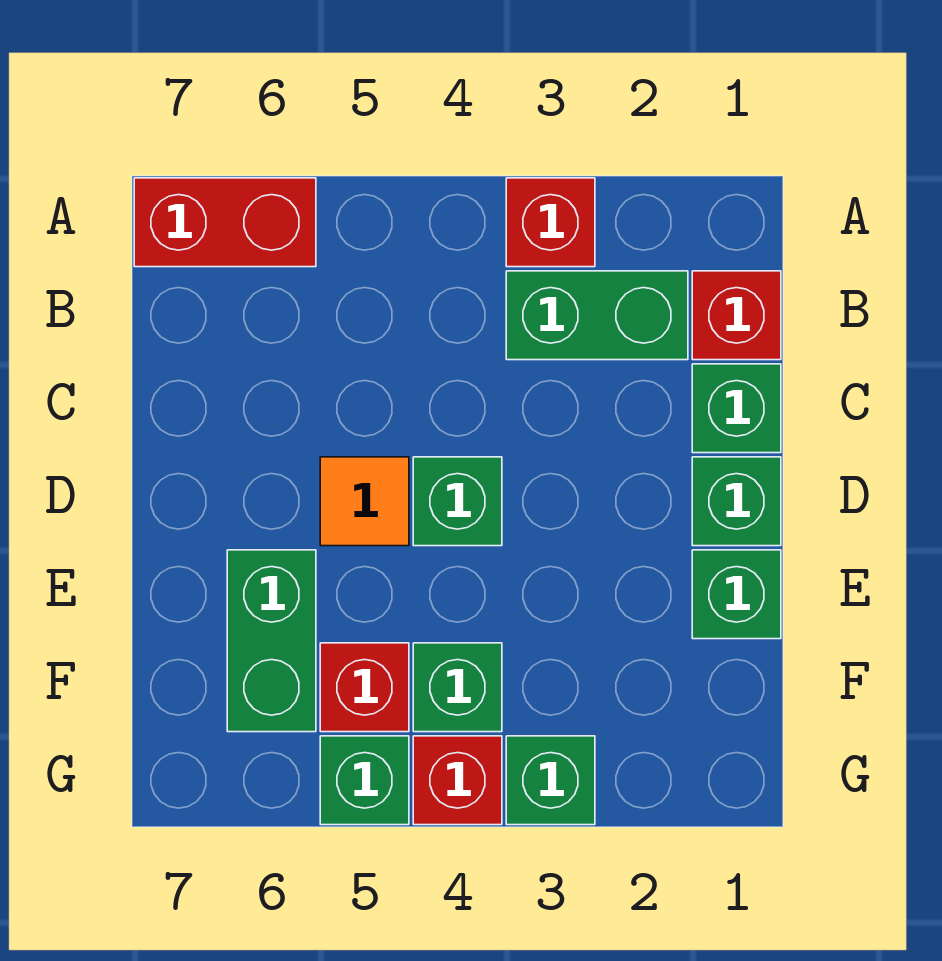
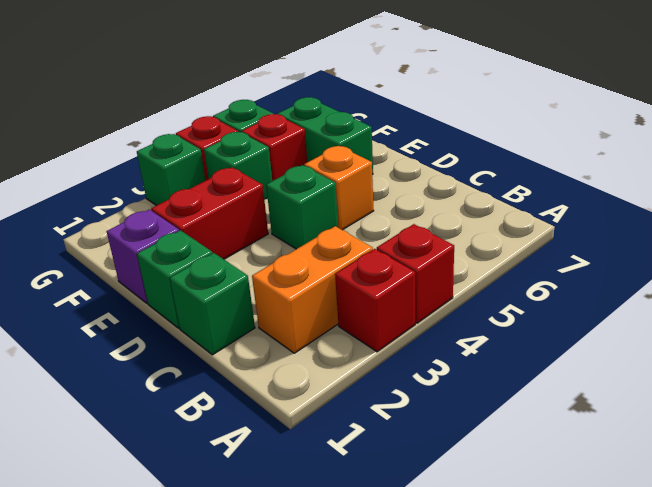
red 1x2 brick [134,178,316,267] -> red 1x2 brick moved to [152,167,268,259]
red 1x1 brick [692,271,781,360] -> red 1x1 brick moved to [377,224,454,323]
green 1x2 brick [506,271,688,360] -> orange 1x2 brick [252,226,373,353]
orange 1x1 tile [320,457,409,546] -> orange 1x1 brick [304,146,374,230]
green 1x1 brick [692,550,781,639] -> purple 1x1 brick [107,209,179,303]

